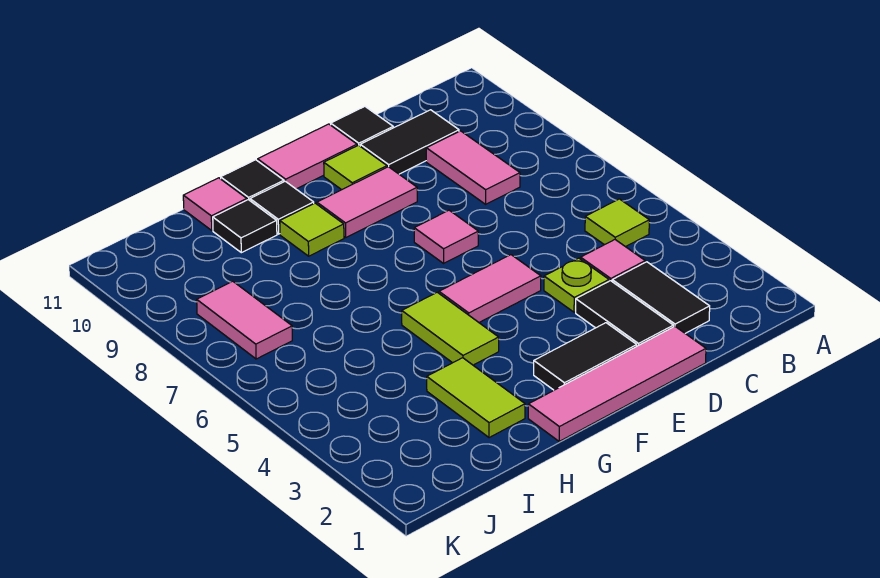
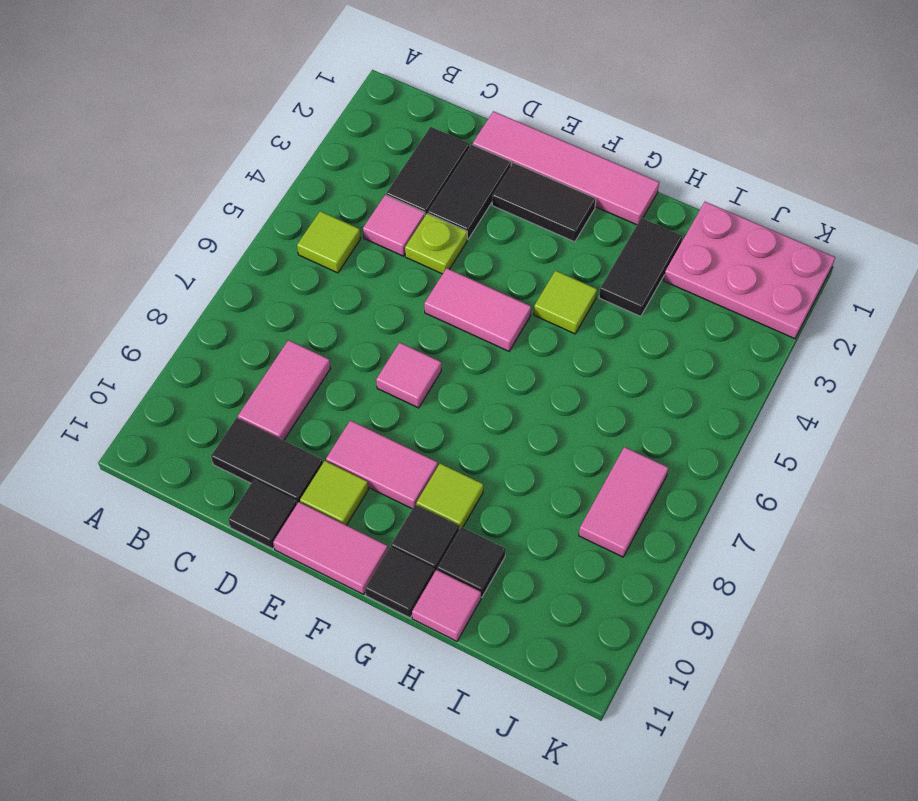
lime 1x2 tile [402,292,499,365] -> lime 1x1 tile [534,271,597,334]
lime 1x2 tile [427,358,525,438] -> black 1x2 tile [599,218,683,317]
none -> pink 2x3 plate [664,202,835,339]

